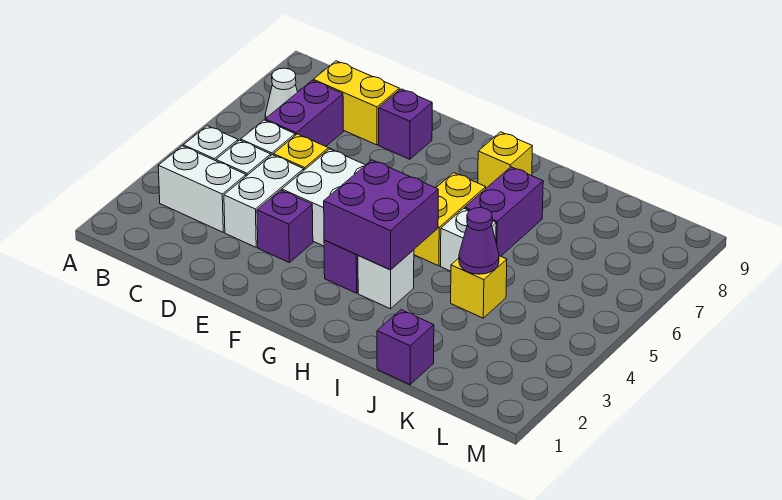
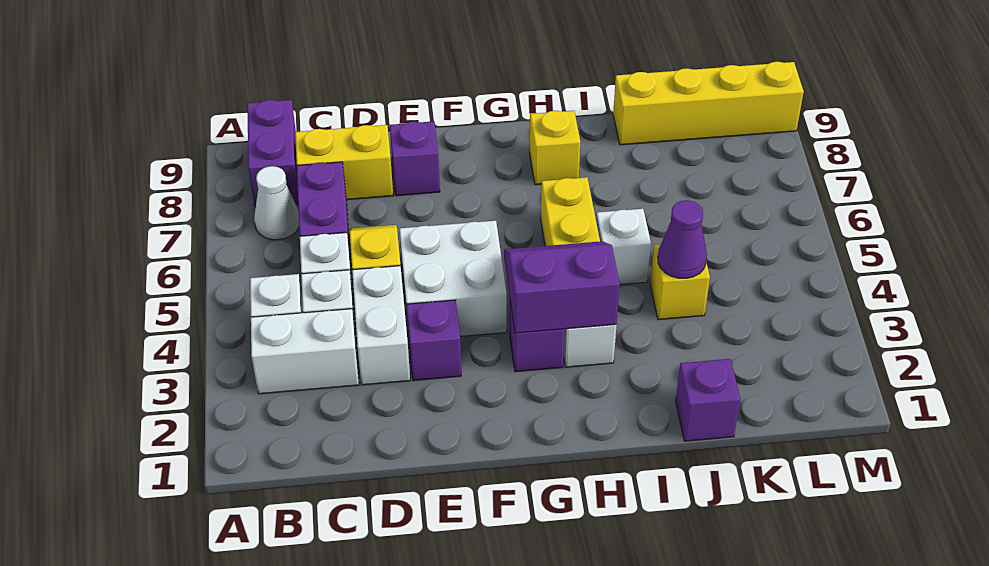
purple 2x2 brick [324,160,438,270] -> purple 2x2 slope [504,241,620,333]
purple 1x2 brick [465,167,543,256] -> purple 1x2 brick moved to [247,100,298,207]
none -> yellow 1x4 brick [613,62,804,145]

